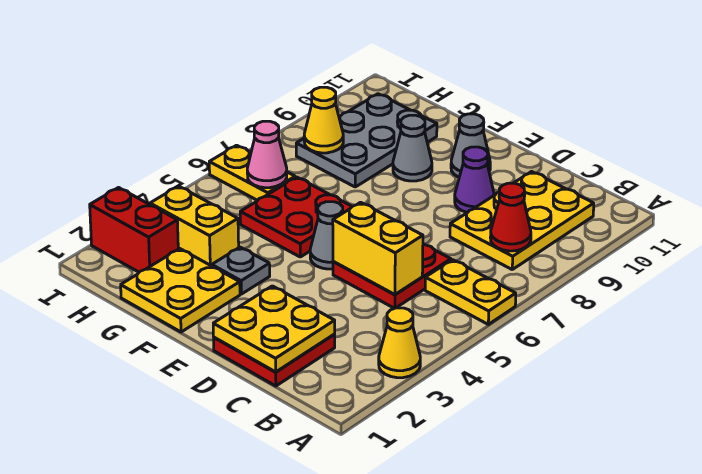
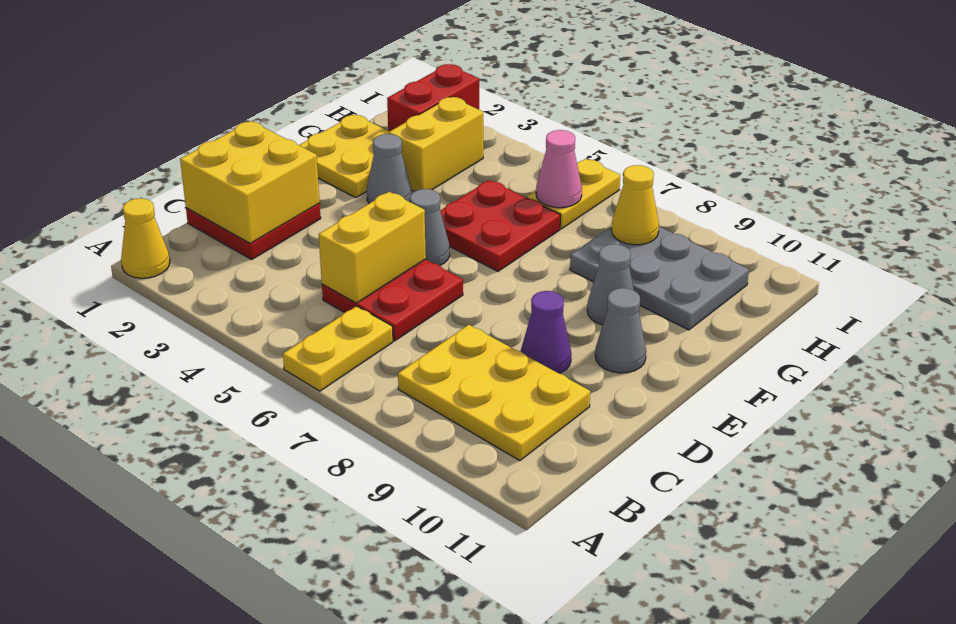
yellow 1x1 cone [379,308,420,378] -> yellow 1x1 cone moved to [121,198,170,278]
red 1x1 cone [490,183,531,251] -> none
yellow 2x2 plate [213,286,335,372] -> yellow 2x2 brick [180,121,320,243]
grey 1x1 plate [212,247,270,294] -> grey 1x1 cone [367,134,411,203]

